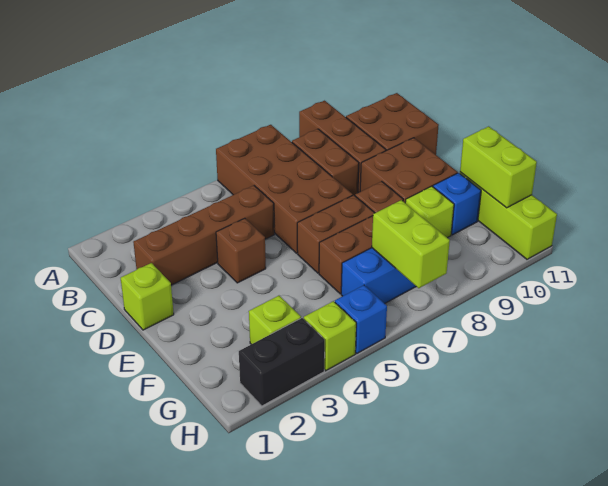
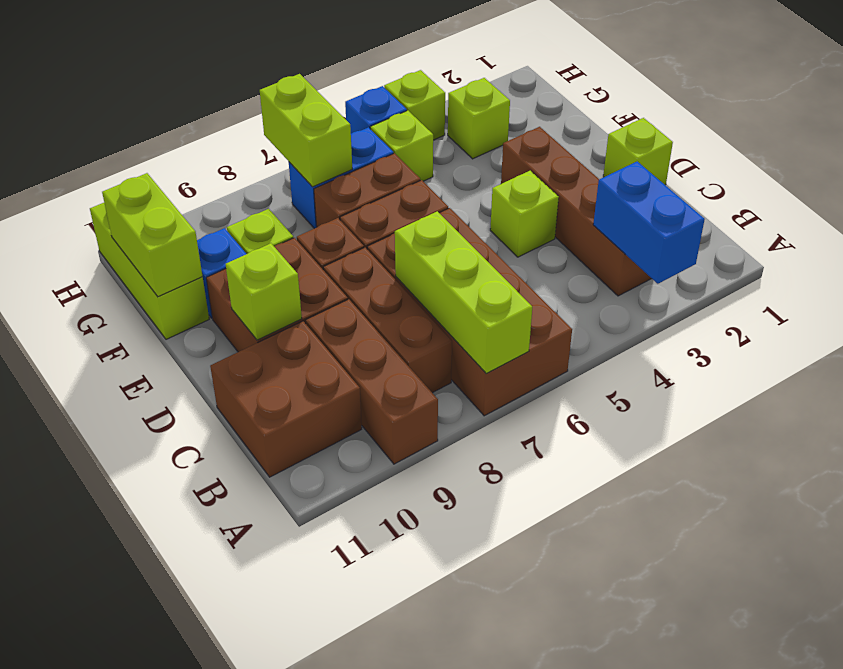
none -> blue 1x2 brick [593,162,705,284]
none -> lime 1x3 brick [395,211,532,374]
brown 1x2 brick [292,129,359,196] -> brown 1x3 brick [323,248,452,393]
brown 1x4 brick [133,186,274,285] -> brown 1x4 brick turned to [501,127,652,296]
brown 1x1 brick [216,218,266,283] -> lime 1x1 brick [490,171,559,257]
none -> lime 1x1 brick [226,243,302,340]
none -> lime 1x1 brick [370,111,433,181]
black 1x2 brick [239,318,325,406] -> none

